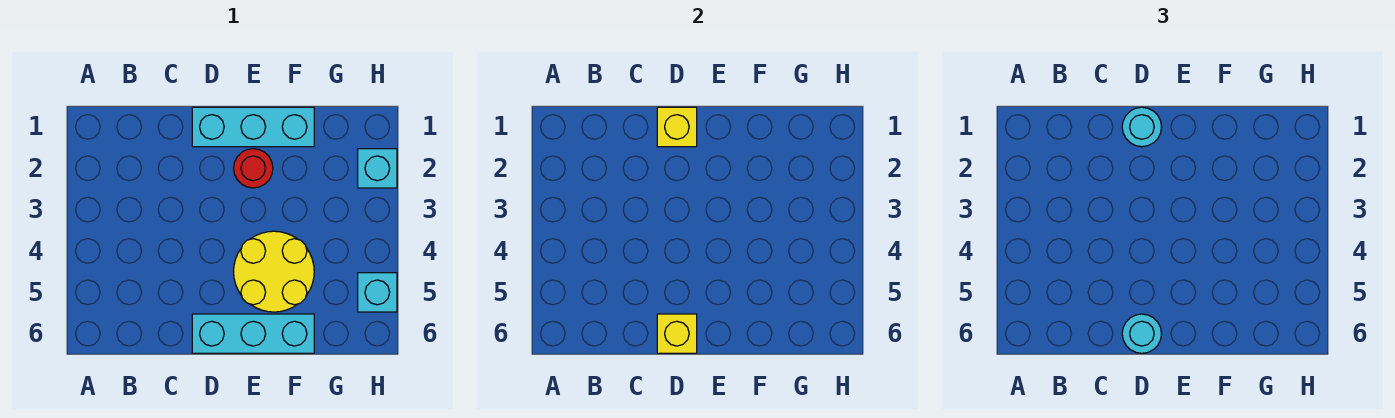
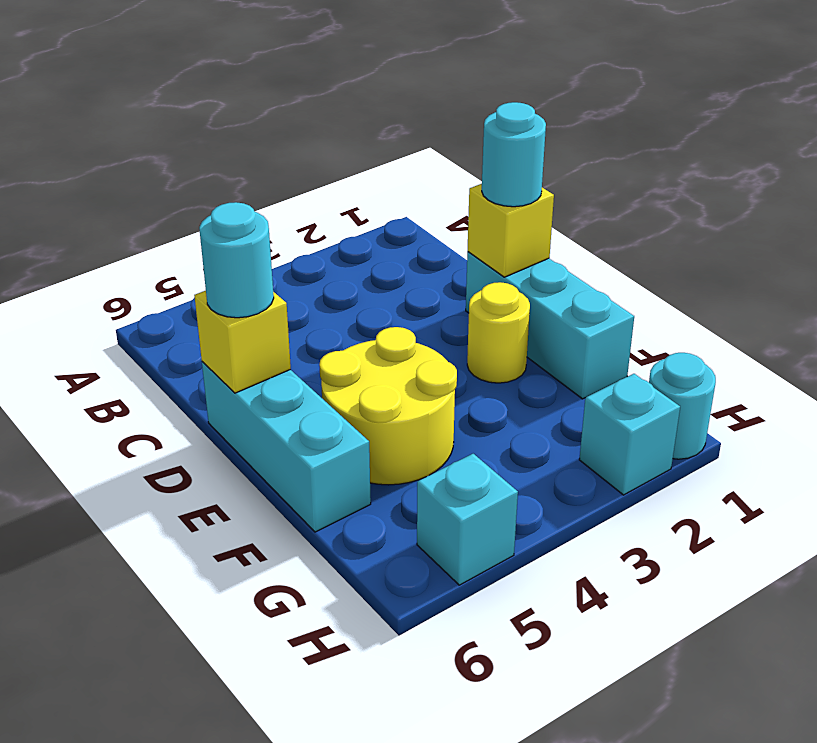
red 1x1 round brick [234,149,273,188] -> yellow 1x1 round brick [467,282,530,383]
none -> cyan 1x1 round brick [649,353,716,459]

